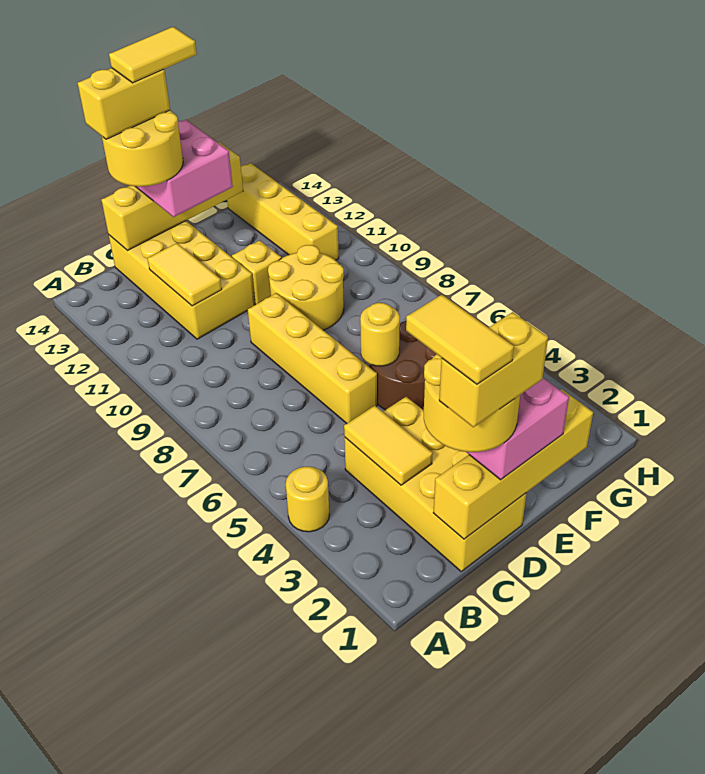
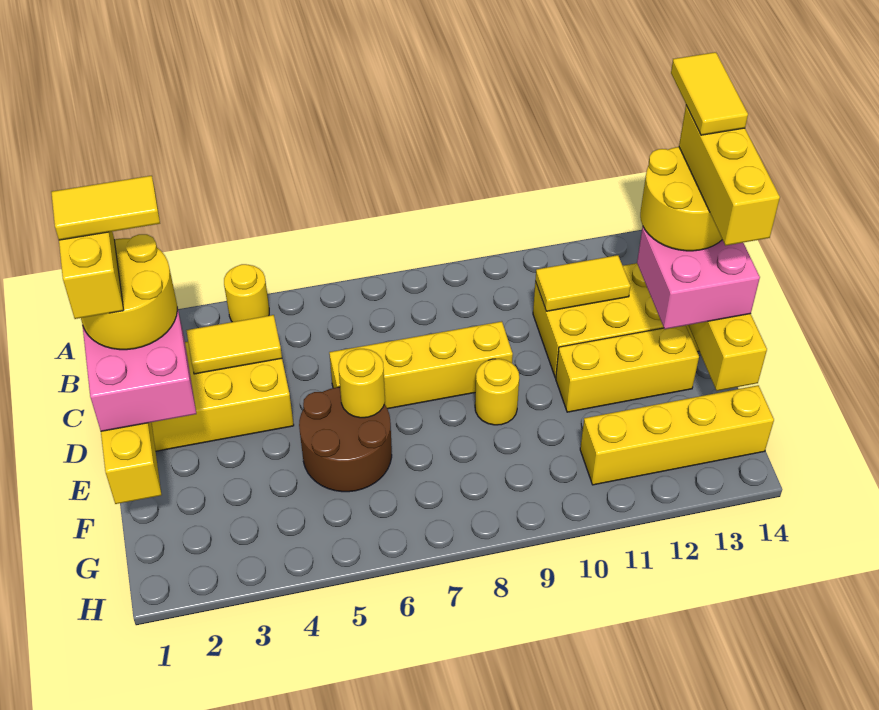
yellow 1x2 brick [78,68,170,139] -> yellow 1x3 brick [679,106,780,246]
yellow 1x2 tile [109,27,197,83] -> yellow 1x2 tile moved to [671,52,748,135]
yellow 2x2 round brick [268,245,344,330] -> yellow 1x1 round brick [475,359,519,425]
yellow 1x1 brick [232,240,281,305] -> yellow 1x3 brick [556,325,699,412]

